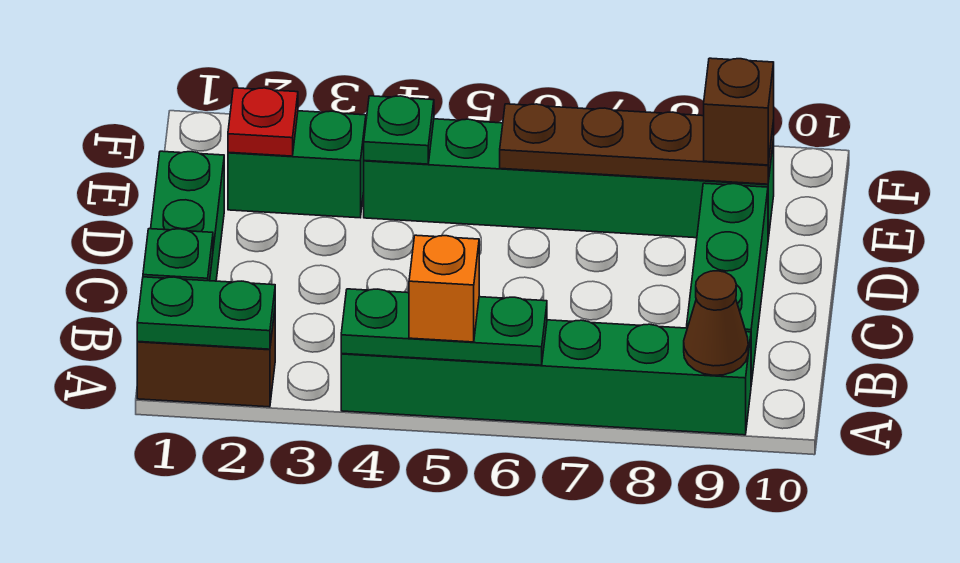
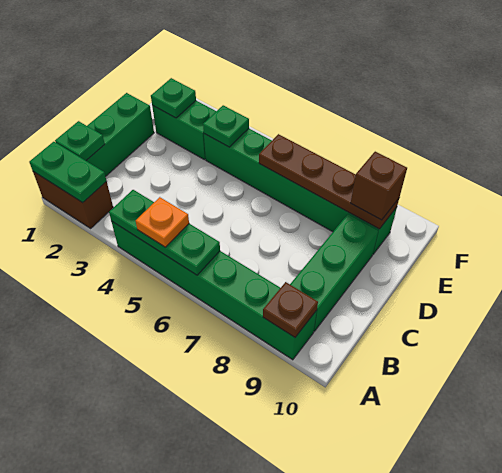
orange 1x1 brick [409,235,479,342] -> orange 1x1 plate [136,197,189,247]
brown 1x1 cone [684,271,748,375] -> brown 1x1 plate [263,282,318,337]
red 1x1 plate [228,88,298,156] -> green 1x1 plate [151,78,196,118]

